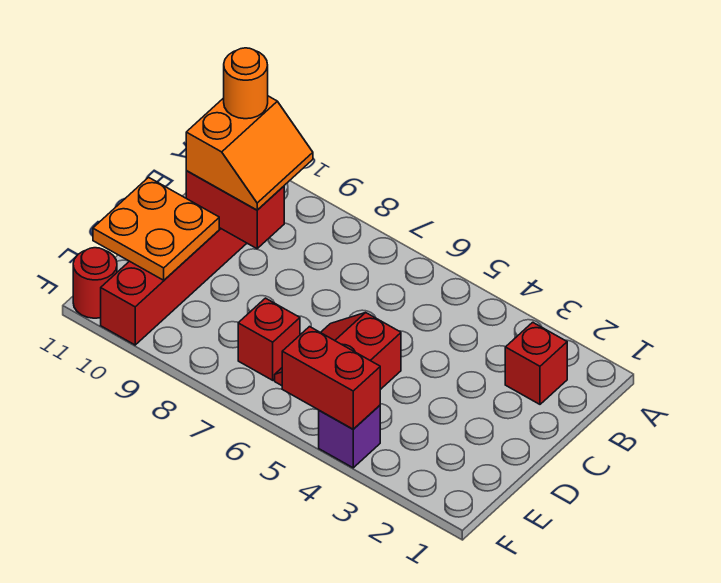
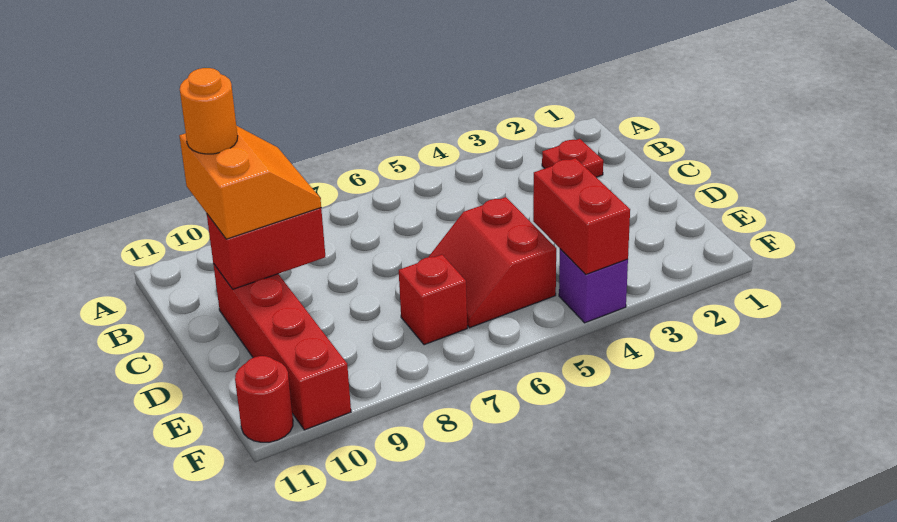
red 1x1 brick [505,322,567,404] -> red 1x1 plate [542,139,603,177]
orange 2x2 plate [93,177,219,280] -> none
red 1x2 brick [282,327,380,429] -> red 1x2 brick turned to [533,158,630,274]

